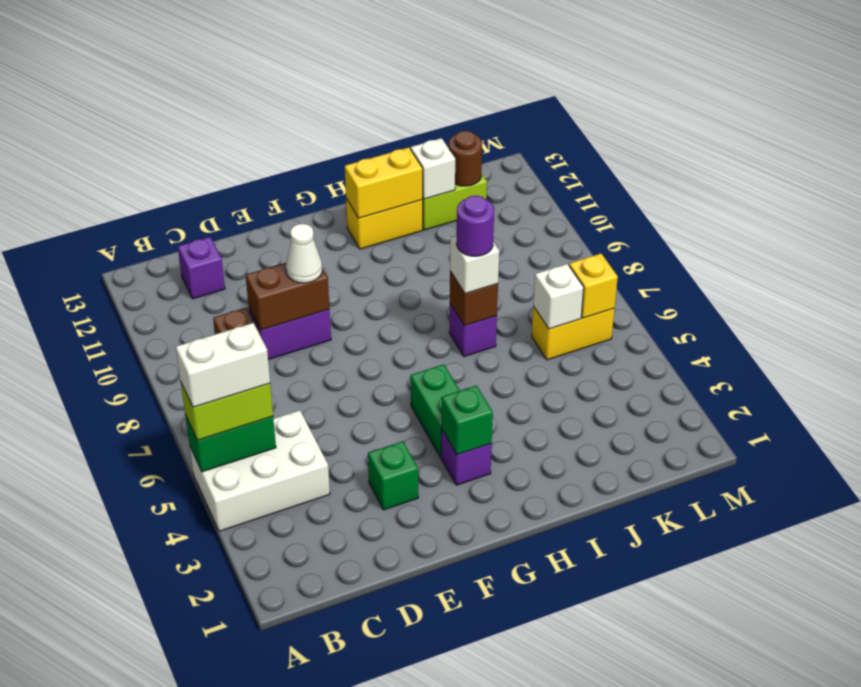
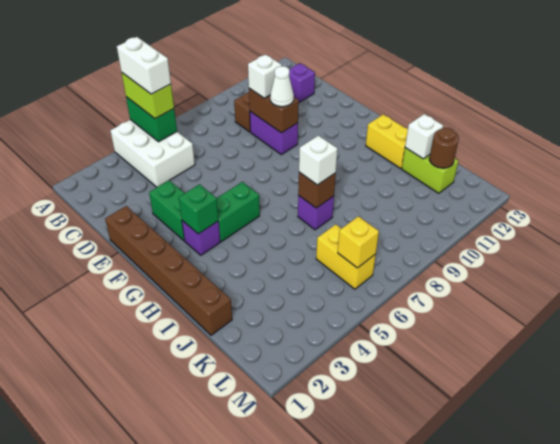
none -> brown 1x6 brick [105,206,232,335]
green 1x1 brick [368,441,418,510] -> green 1x2 brick [149,180,185,241]
yellow 1x2 brick [345,147,423,218] -> none
purple 1x1 round brick [456,195,494,256] -> none
white 1x1 brick [533,264,584,329] -> white 1x1 brick moved to [248,54,282,98]

